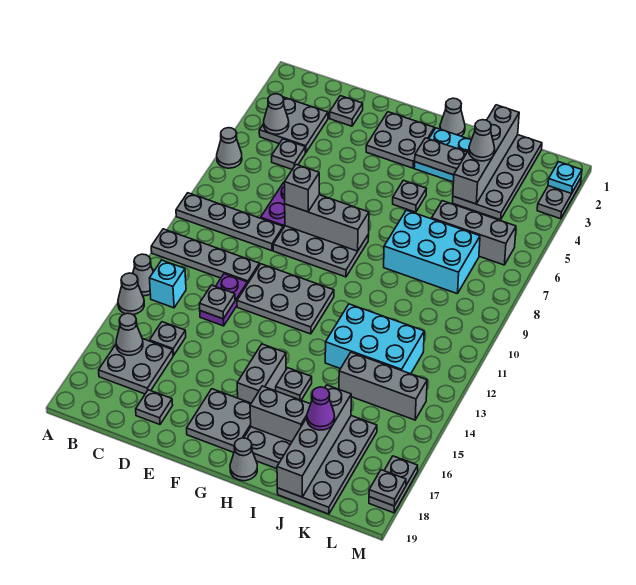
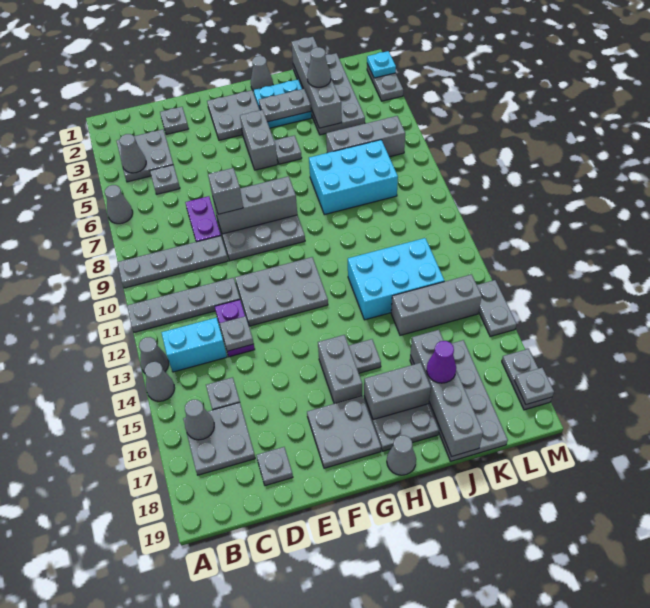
cyan 1x1 brick [149,260,186,308] -> cyan 1x2 brick [161,318,227,372]
none -> grey 1x2 brick [240,110,278,170]
none -> grey 1x2 plate [477,280,517,337]

